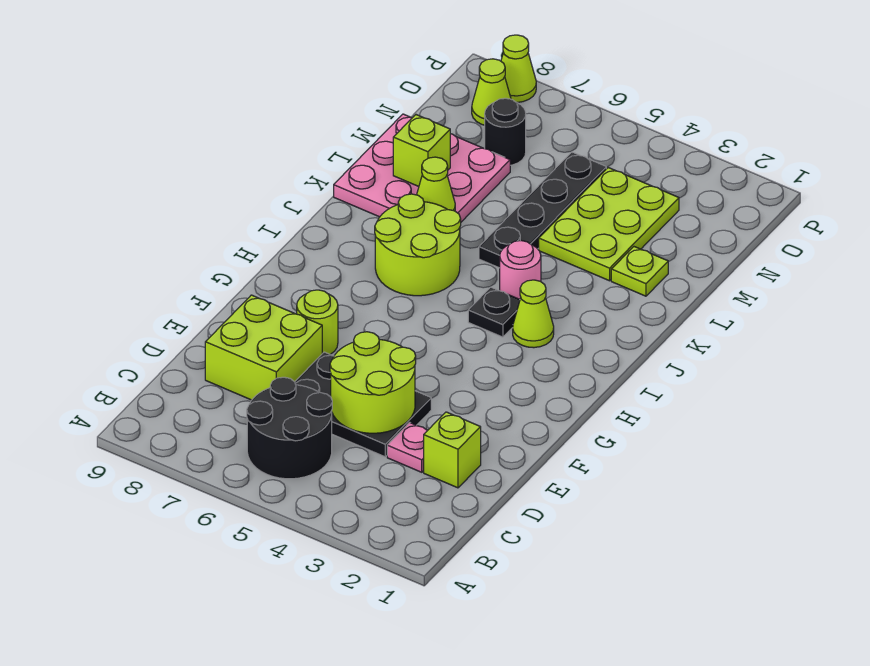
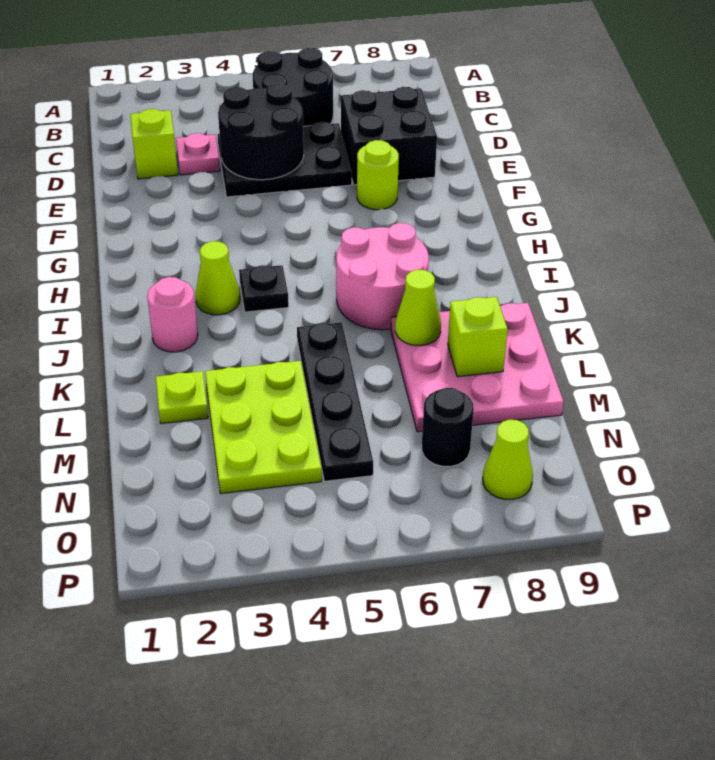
lime 2x2 round brick [330,332,416,433] -> black 2x2 round brick [218,83,304,180]
lime 2x2 brick [205,295,322,400] -> black 2x2 brick [341,87,437,185]
lime 2x2 round brick [375,194,461,296] -> pink 2x2 round brick [336,223,429,330]
pink 1x1 round brick [500,240,541,299] -> pink 1x1 round brick moved to [147,277,198,352]
lime 1x1 cone [501,35,536,103] -> none

